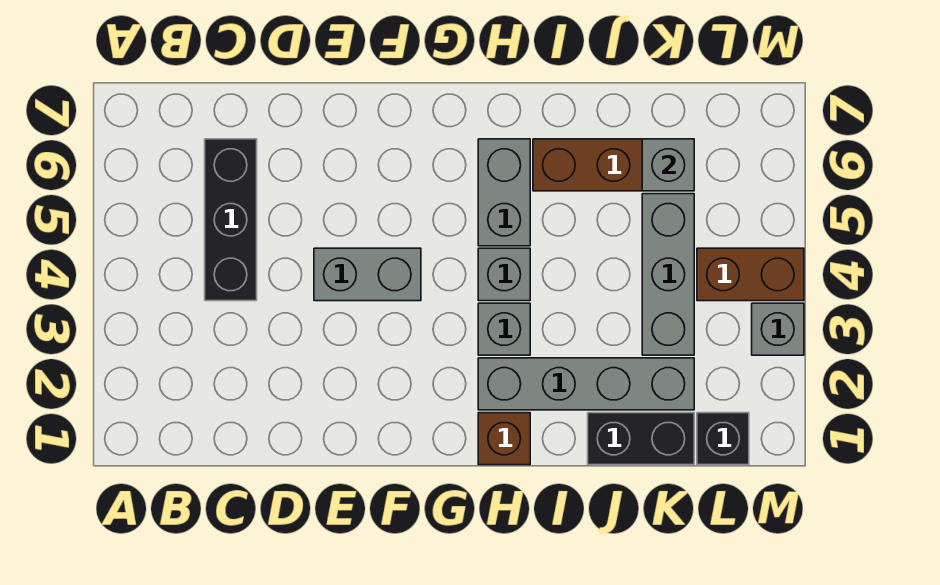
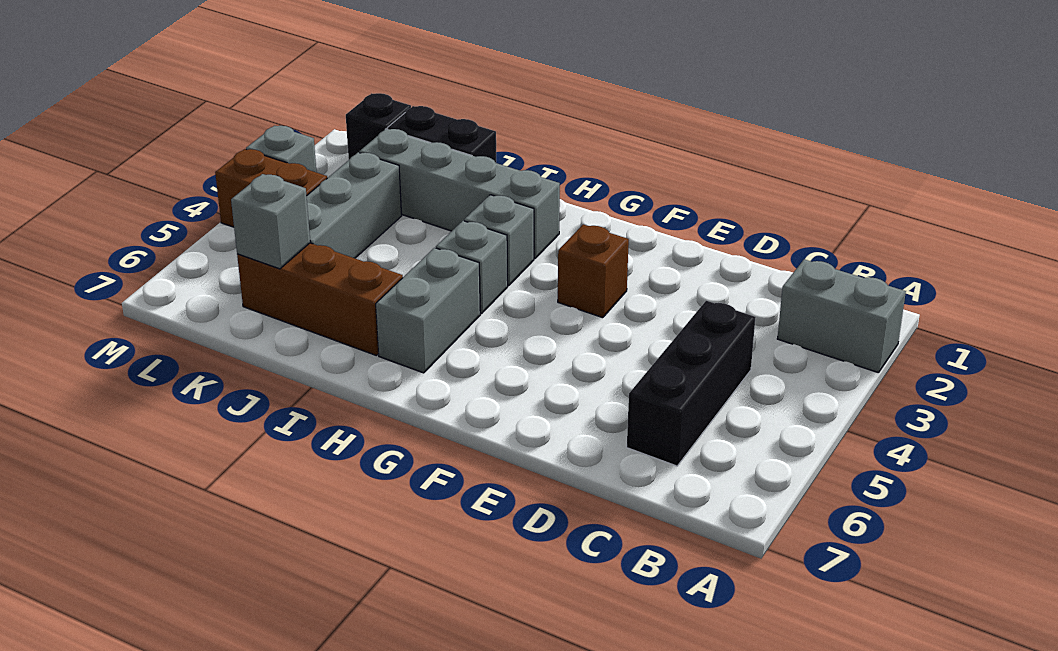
grey 1x2 brick [314,248,421,301] -> grey 1x2 brick moved to [777,259,906,373]
brown 1x1 brick [478,413,530,465] -> brown 1x1 brick moved to [558,224,629,318]

